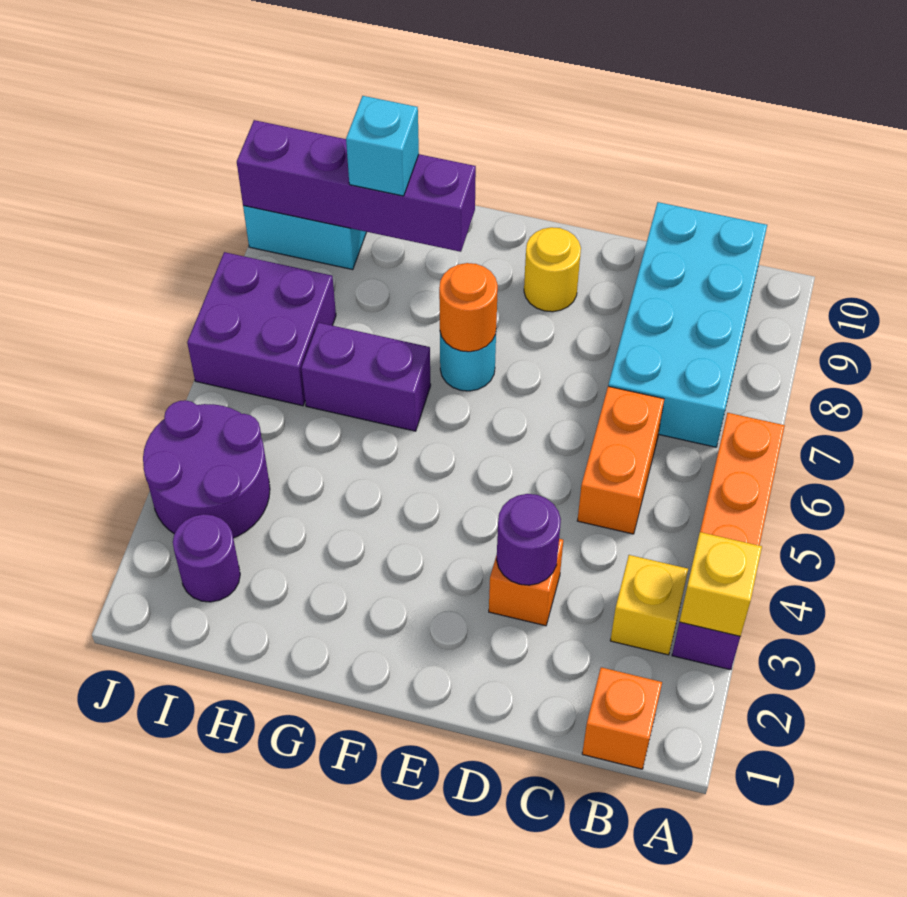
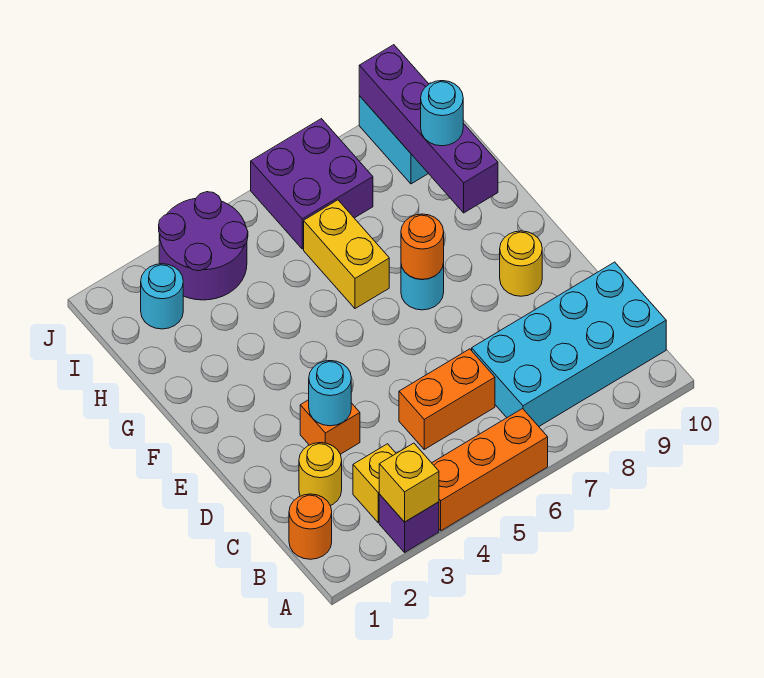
orange 1x1 brick [582,667,662,769] -> orange 1x1 round brick [289,494,332,559]
none -> yellow 1x1 round brick [299,443,342,506]
purple 1x1 round brick [497,494,561,585] -> cyan 1x1 round brick [309,361,351,426]
purple 1x2 brick [301,323,431,431] -> yellow 1x2 brick [304,200,389,309]
cyan 1x1 brick [346,96,419,196] -> cyan 1x1 round brick [421,81,463,146]
purple 1x1 round brick [173,514,240,602] -> cyan 1x1 round brick [141,264,183,329]

